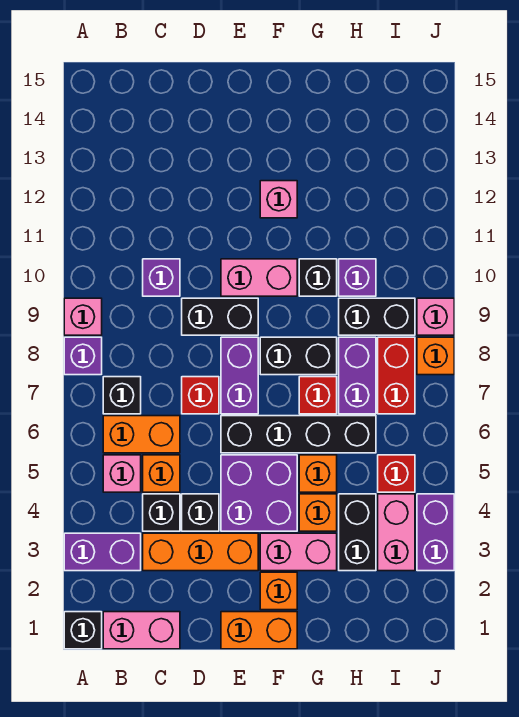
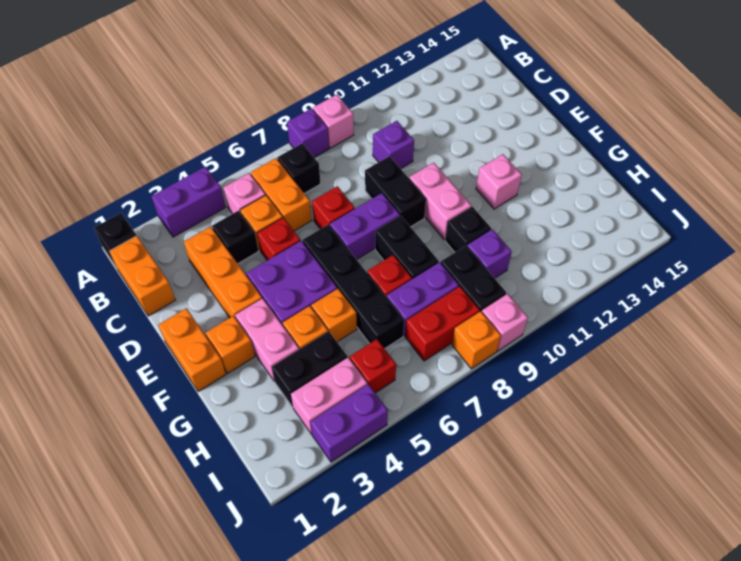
purple 1x2 brick [64,533,141,571] -> purple 1x2 brick turned to [151,167,226,237]
pink 1x2 brick [103,612,180,649] -> orange 1x2 brick [109,236,175,316]
black 1x1 brick [182,494,219,531] -> none
none -> red 1x1 brick [257,218,300,260]

